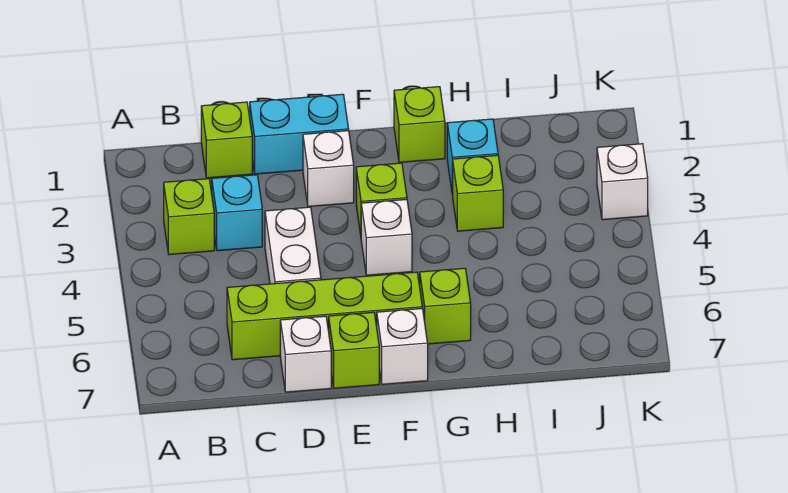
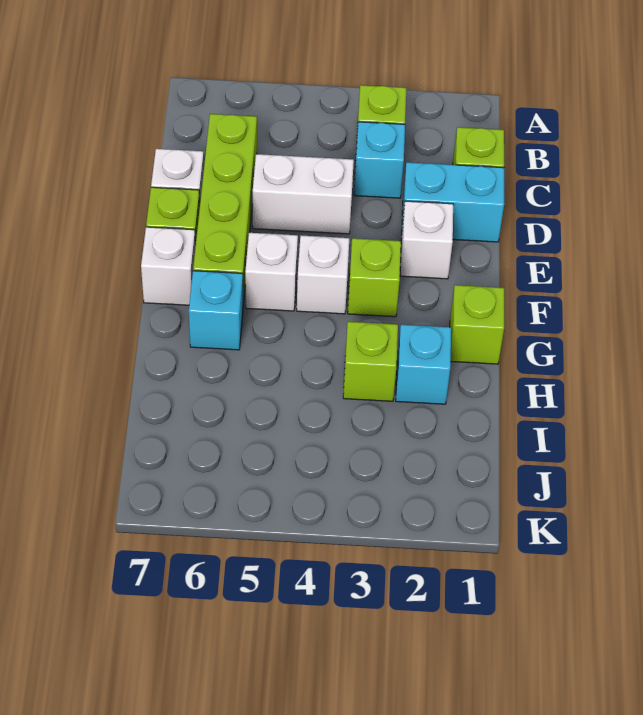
cyan 1x2 brick [250,94,349,174] -> cyan 1x2 brick turned to [402,162,504,242]
lime 1x1 brick [420,268,471,344] -> cyan 1x1 brick [189,271,243,350]
white 1x1 brick [597,144,648,220] -> white 1x1 brick moved to [245,233,298,311]

